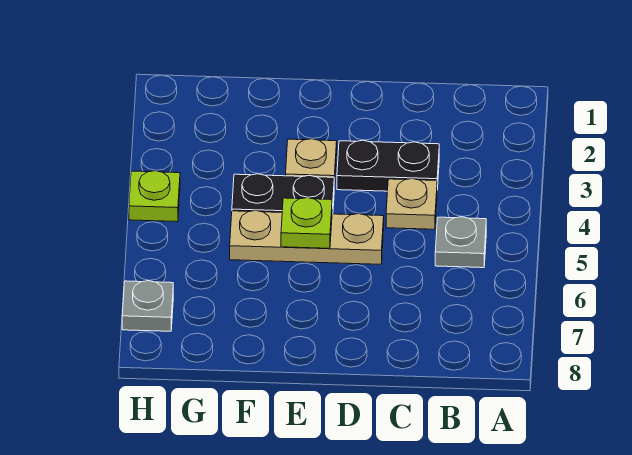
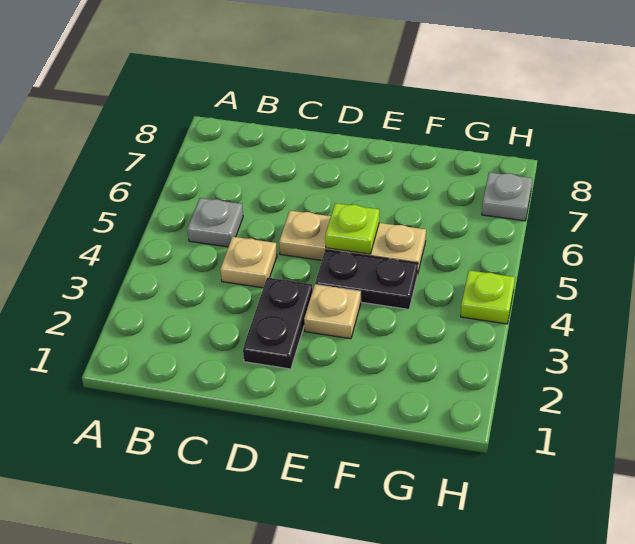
black 1x2 plate [337,140,439,191] -> black 1x2 plate turned to [243,278,313,369]

